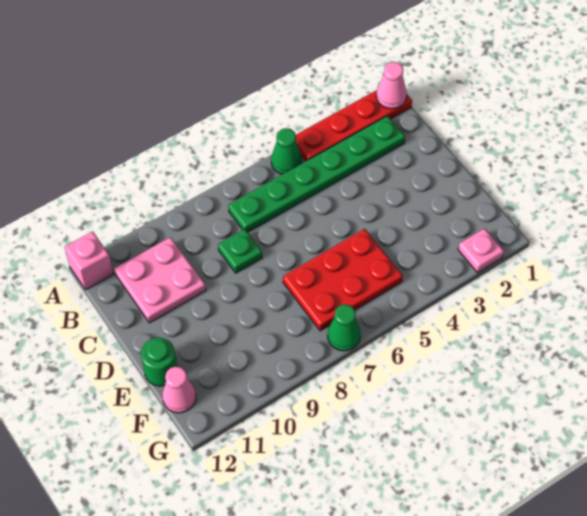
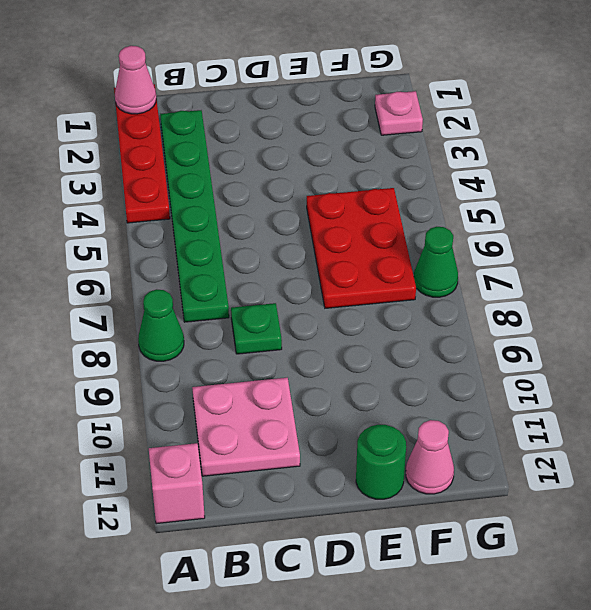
green 1x1 cone [271,128,302,174] -> green 1x1 cone moved to [138,289,184,361]

